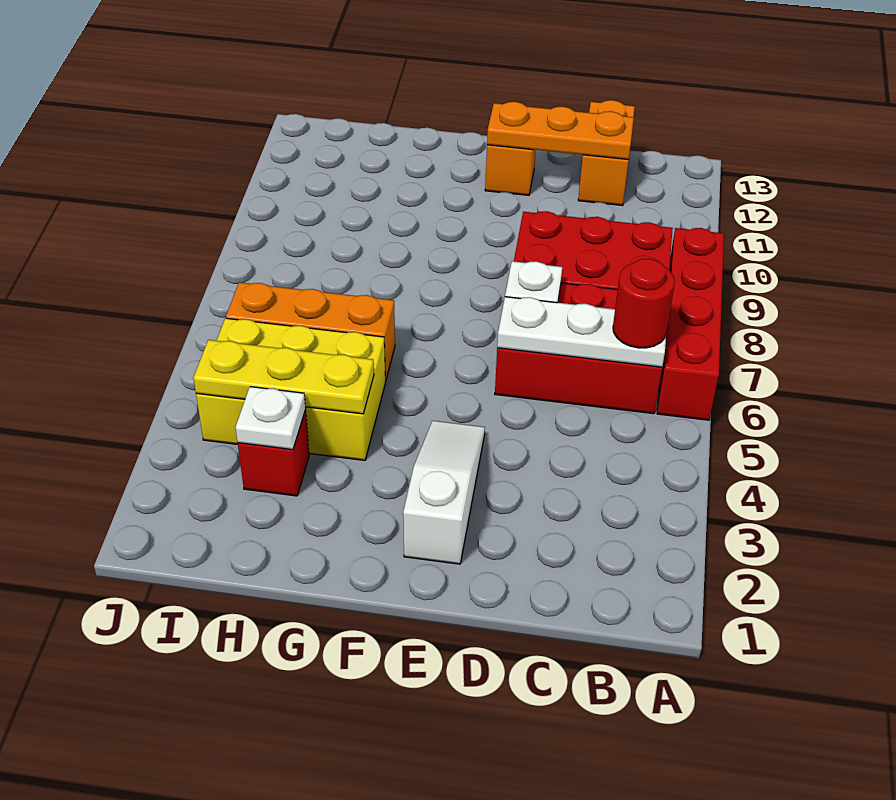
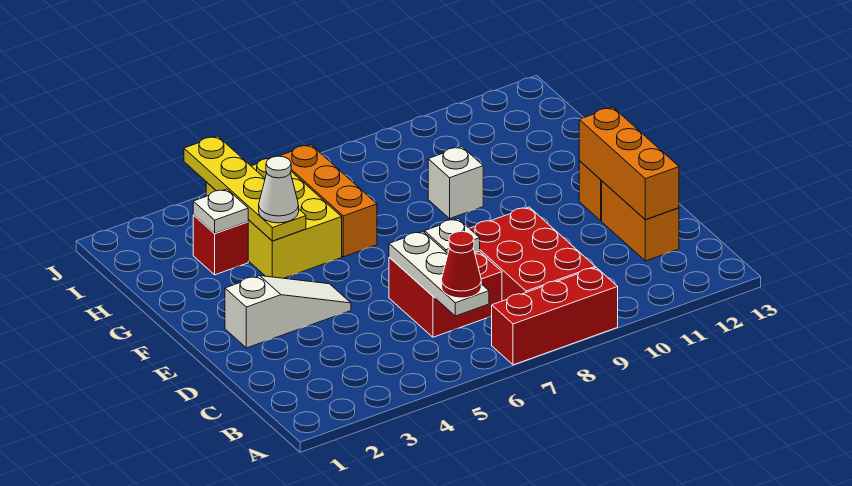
red 1x4 brick [657,228,724,420] -> red 1x3 brick [492,267,618,365]
red 2x3 brick [495,283,662,414] -> red 2x2 brick [389,251,502,337]
red 1x1 round brick [613,259,675,348] -> red 1x1 cone [442,231,481,298]
orange 1x2 brick [578,100,635,206] -> orange 1x2 brick turned to [602,181,679,261]
orange 1x3 plate [487,102,634,160] -> orange 1x3 brick [579,107,679,220]
yellow 1x3 plate [193,340,374,414] -> yellow 1x4 plate [184,136,306,241]
none -> white 1x1 cone [259,156,299,223]
none -> white 1x1 brick [428,147,483,218]

